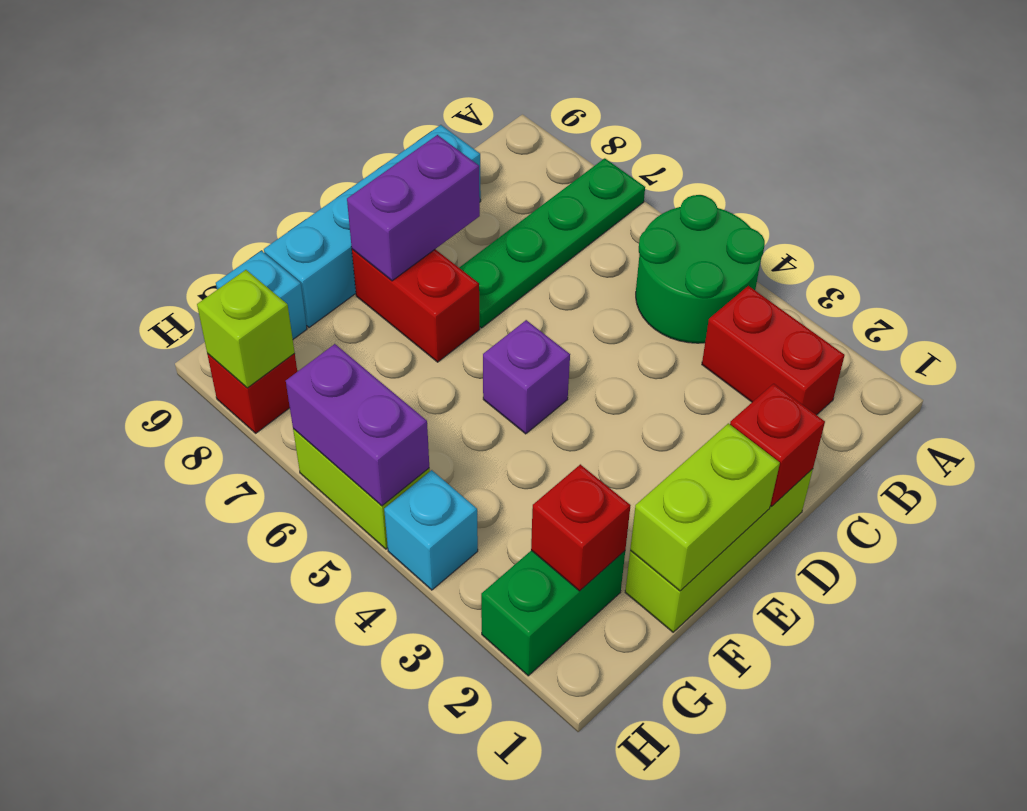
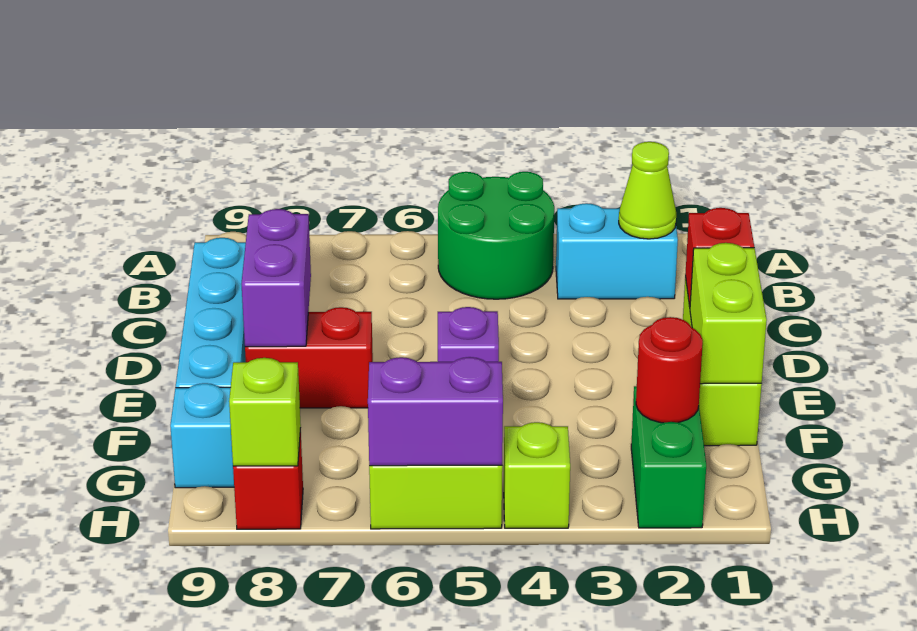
green 1x4 plate [459,158,645,328] -> none
red 1x2 brick [702,286,845,415] -> cyan 1x2 brick [556,203,678,299]
none -> lime 1x1 cone [619,142,676,239]
red 1x1 brick [531,464,631,591] -> red 1x1 round brick [636,317,703,423]
cyan 1x1 brick [384,470,478,590] -> lime 1x1 brick [504,422,570,528]

